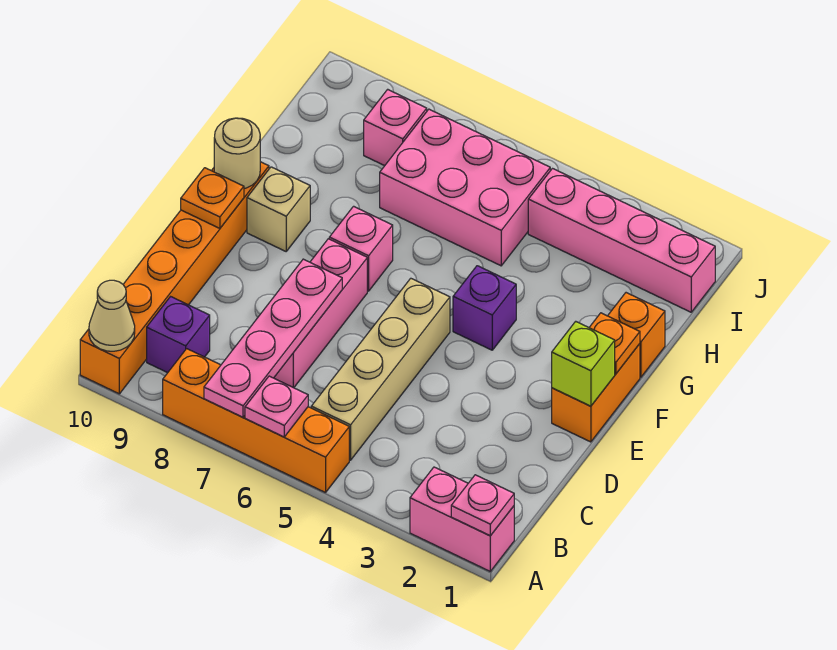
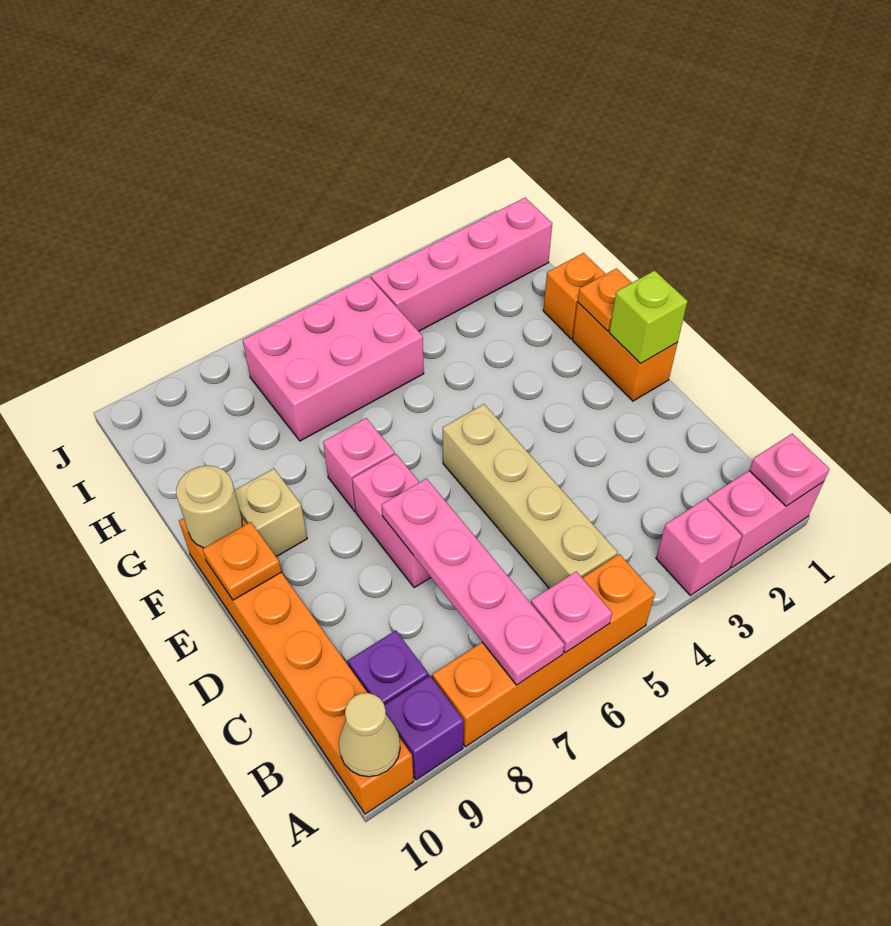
pink 1x3 brick [274,239,367,388] -> pink 1x2 brick [352,454,431,588]
purple 1x1 brick [453,266,516,350] -> purple 1x1 brick moved to [384,676,464,780]
pink 1x1 brick [364,89,427,166] -> pink 1x1 brick moved to [656,499,742,595]

